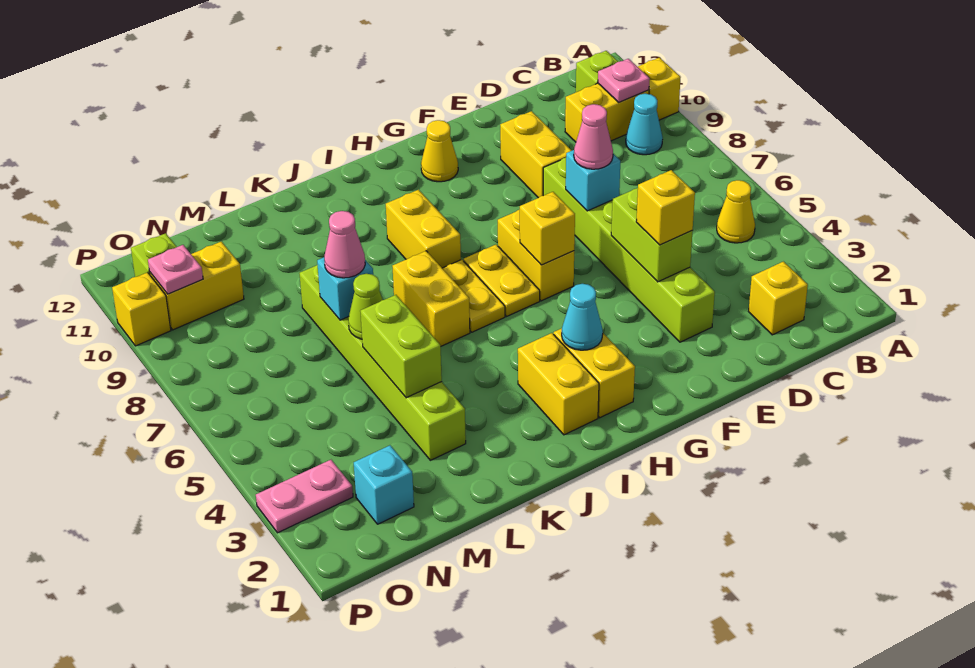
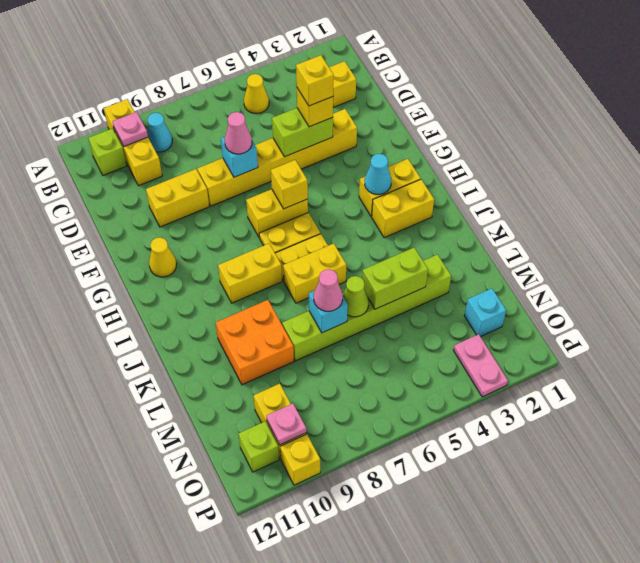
lime 1x6 brick [543,158,715,342] -> yellow 1x6 brick [197,109,357,206]
none -> yellow 1x1 brick [296,55,334,106]
none -> orange 2x2 brick [216,300,294,385]

